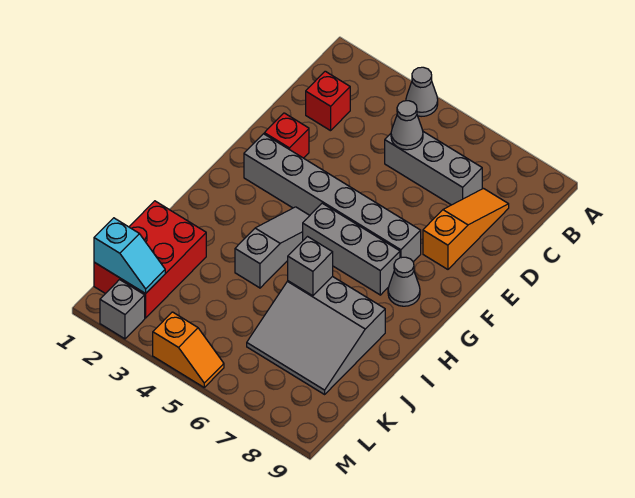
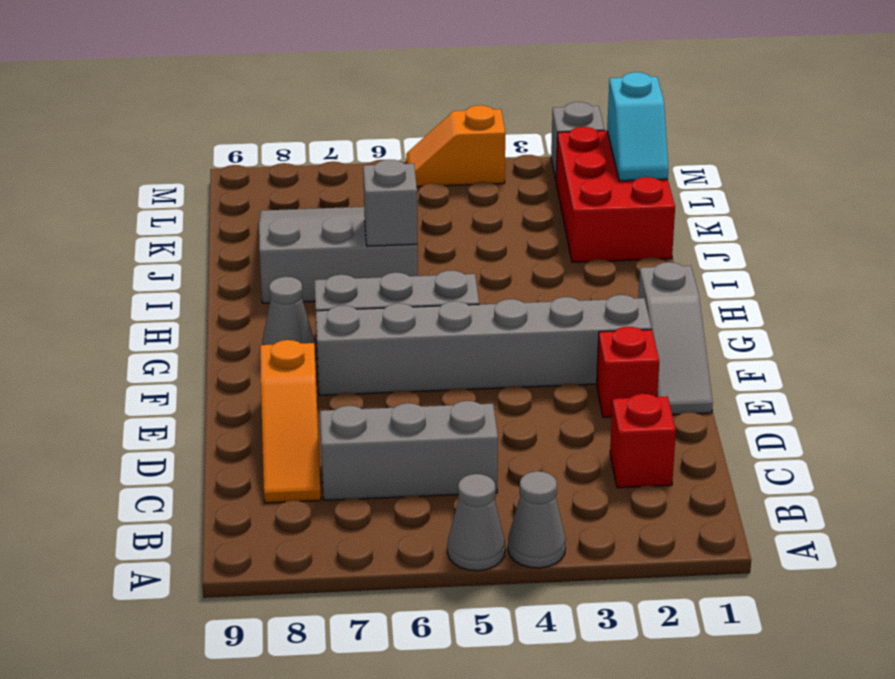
grey 1x1 cone [391,101,423,150] -> grey 1x1 cone moved to [447,474,505,571]
grey 1x3 slope [235,207,310,288] -> grey 1x3 slope moved to [638,262,713,415]
cyan 1x2 slope [94,218,165,294] -> cyan 1x2 slope turned to [607,72,668,181]

